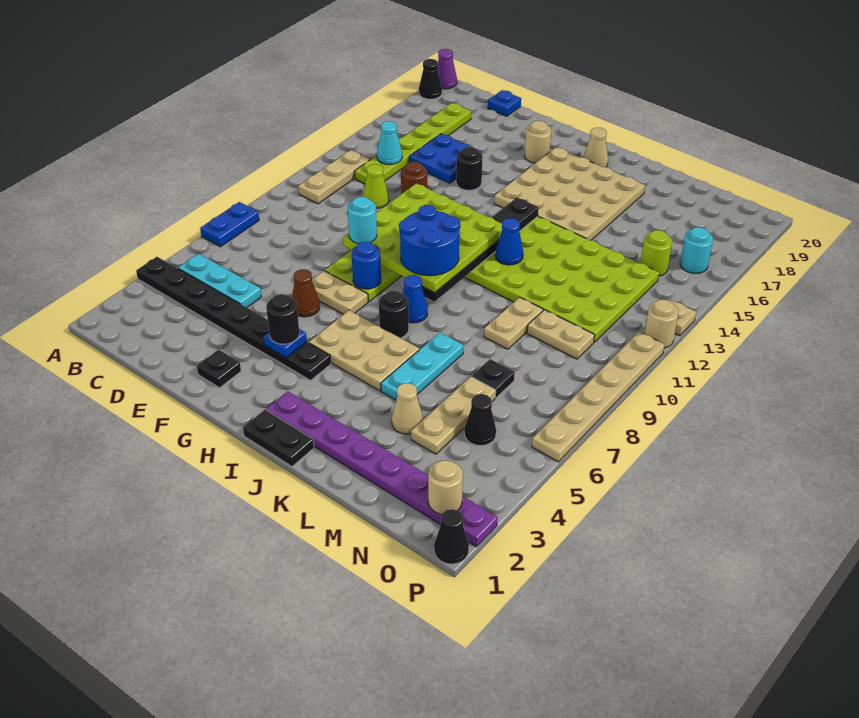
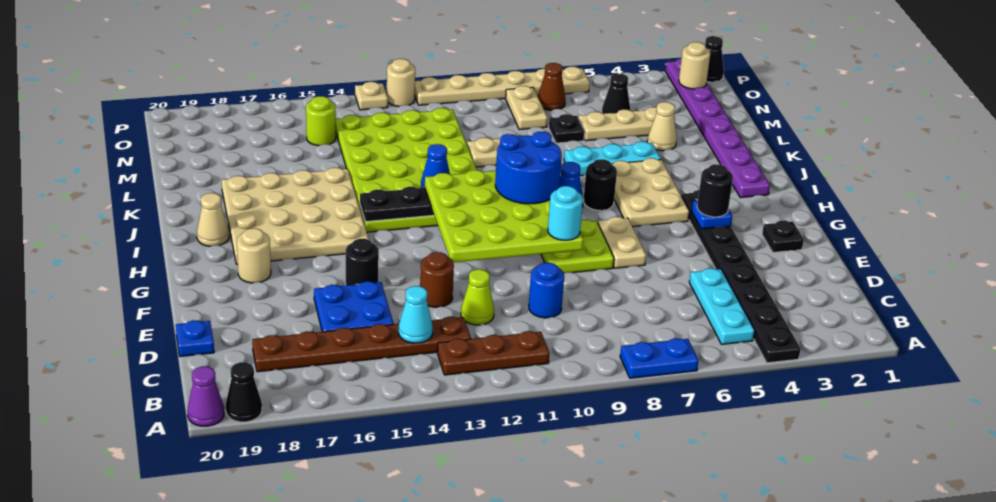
tan 1x3 plate [298,150,370,204] -> brown 1x3 plate [437,331,550,375]
lime 1x6 plate [355,103,471,184] -> brown 1x6 plate [252,317,471,372]
brown 1x1 cone [292,269,320,317] -> brown 1x1 cone moved to [538,63,565,110]
blue 1x1 round brick [352,242,381,289] -> blue 1x1 round brick moved to [529,263,564,318]
black 1x2 plate [243,410,314,466] -> none
tan 1x2 plate [527,310,595,359] -> tan 1x2 plate moved to [506,86,548,130]
cyan 1x1 round brick [680,227,713,273] -> none

